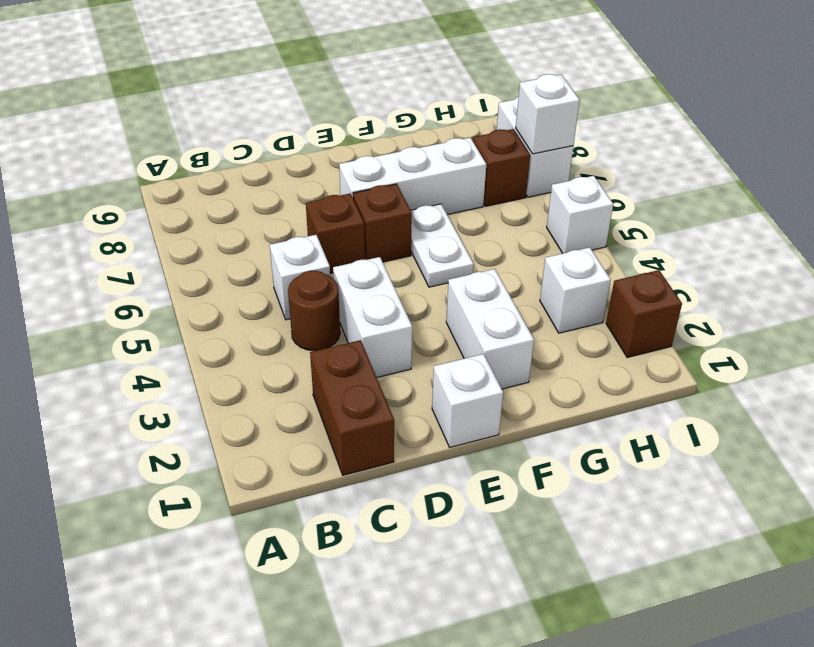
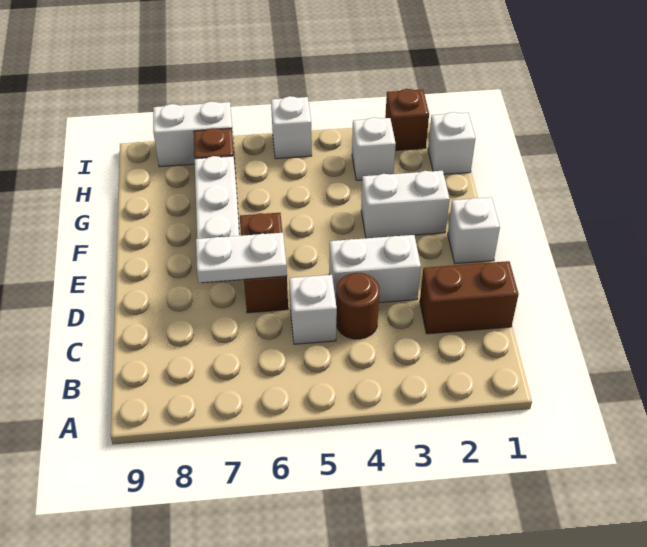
white 1x2 plate [411,204,474,287] -> white 1x2 plate moved to [196,233,287,283]
white 1x1 brick [516,74,580,154] -> white 1x1 brick moved to [428,112,475,174]

